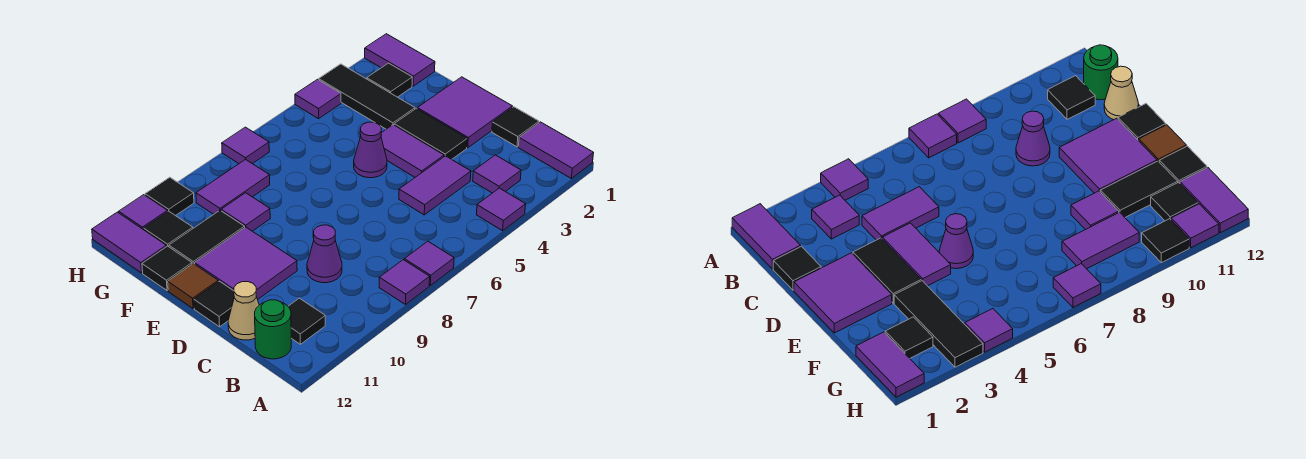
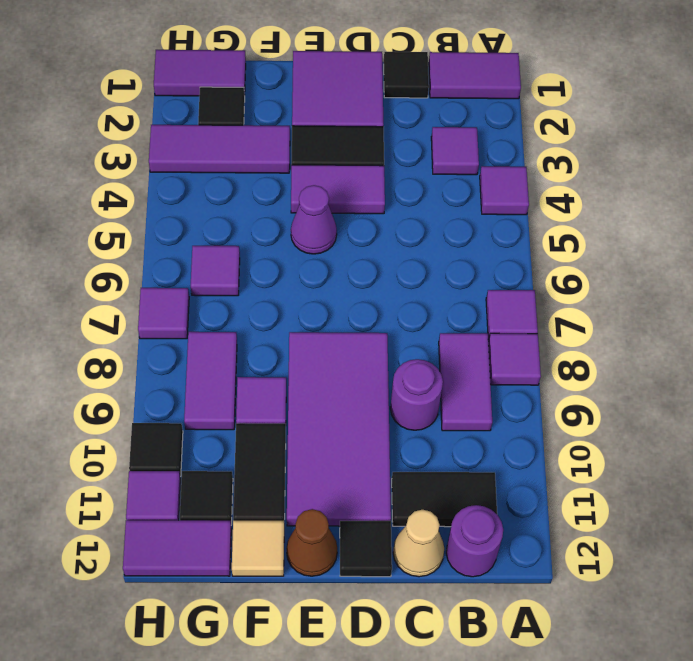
black 1x1 tile [288,298,325,344] -> black 1x2 tile [392,472,497,527]
green 1x1 round brick [255,300,291,359] -> purple 1x1 round brick [446,505,503,577]
purple 1x2 tile [399,156,471,215] -> purple 1x2 tile moved to [439,333,492,431]
purple 1x1 cone [307,225,342,283] -> purple 1x1 round brick [390,359,443,430]
purple 2x2 tile [195,227,297,299] -> purple 2x4 tile [287,332,391,526]
brown 1x1 tile [168,264,218,309] -> brown 1x1 cone [286,509,337,576]
black 1x3 tile [319,64,415,129] -> purple 1x3 tile [149,125,290,173]
black 1x1 tile [142,246,192,291] -> tan 1x1 tile [232,521,284,576]
purple 1x1 tile [295,80,341,119] -> purple 1x1 tile moved to [191,246,240,296]

